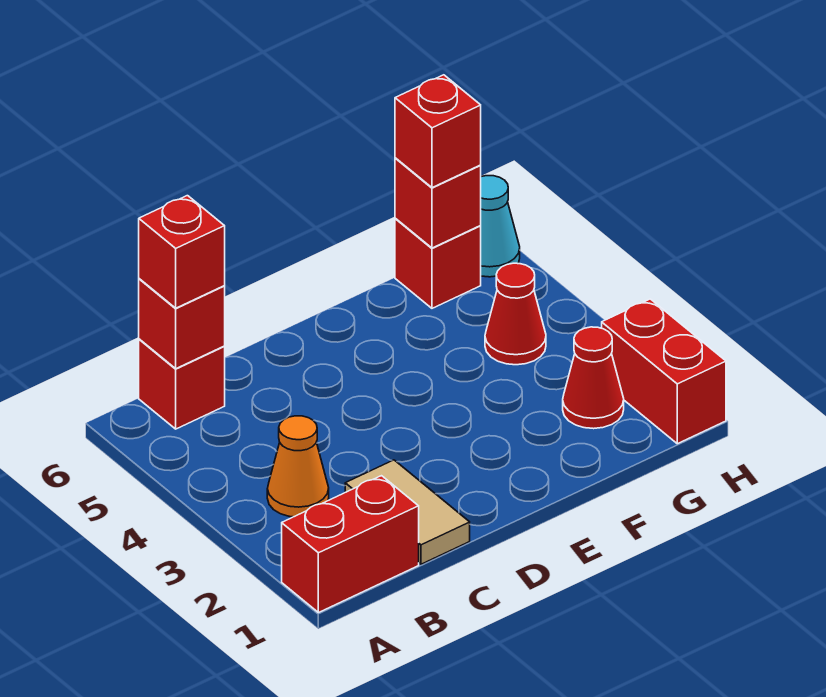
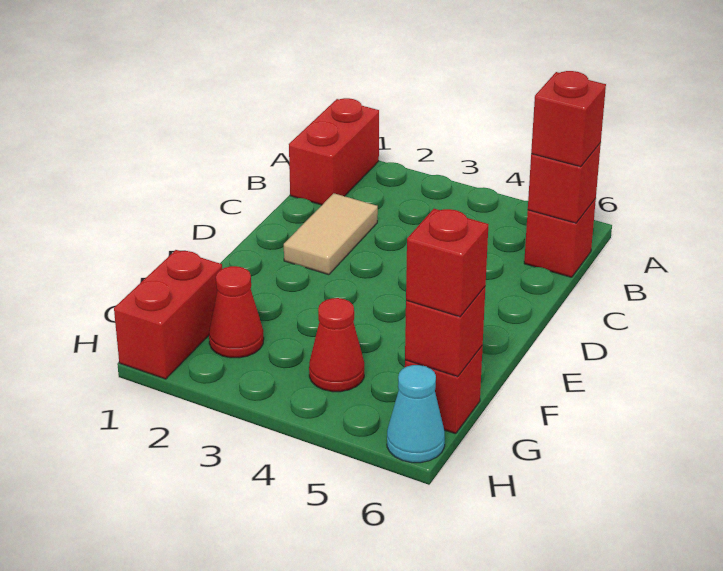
orange 1x1 cone [267,416,329,517] -> none
tan 1x2 tile [345,460,470,564] -> tan 1x2 tile turned to [284,193,378,275]
red 1x2 brick [602,299,726,444] -> red 1x2 brick turned to [114,250,222,379]

